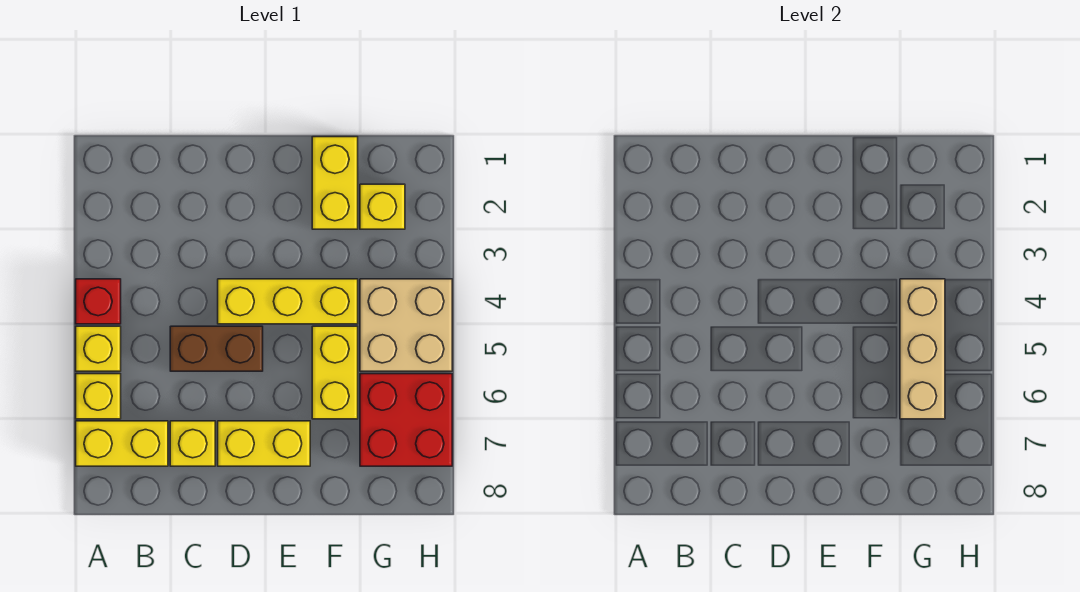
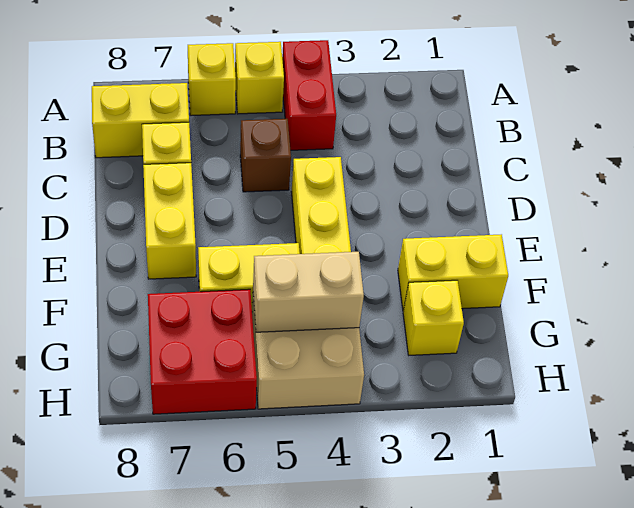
red 1x1 brick [76,279,121,324] -> red 1x2 brick [282,40,336,150]
yellow 1x2 brick [76,421,168,466] -> yellow 1x2 brick turned to [92,83,189,158]
brown 1x2 brick [170,326,263,371] -> brown 1x1 brick [240,119,291,192]
tan 1x3 brick [900,279,945,419] -> tan 1x2 brick [253,252,364,332]

